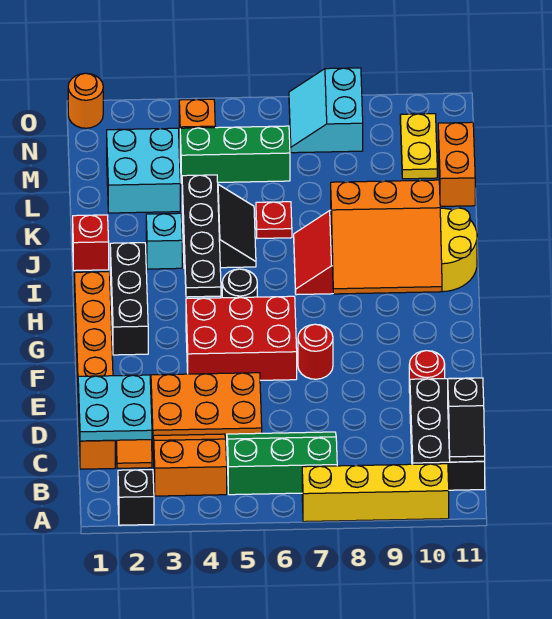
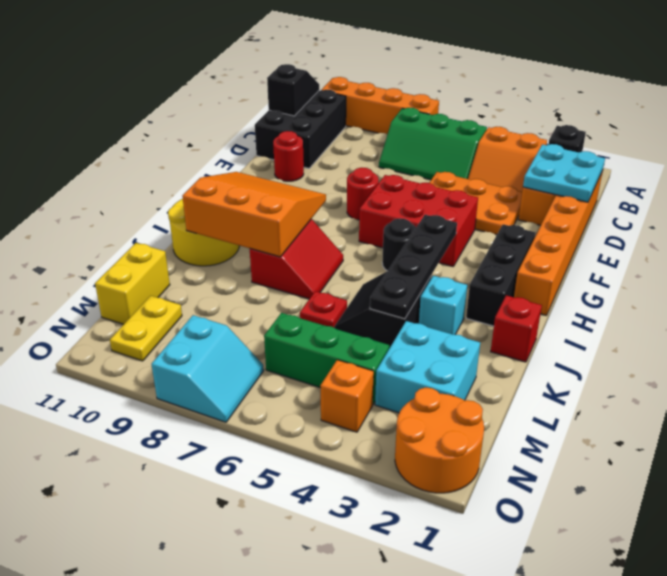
yellow 1x4 brick [302,464,449,522] -> orange 1x4 brick [321,77,439,134]
orange 1x2 brick [438,122,475,206] -> yellow 1x2 brick [95,243,170,324]
orange 1x1 round brick [68,73,103,128] -> orange 2x2 round brick [395,387,484,493]

